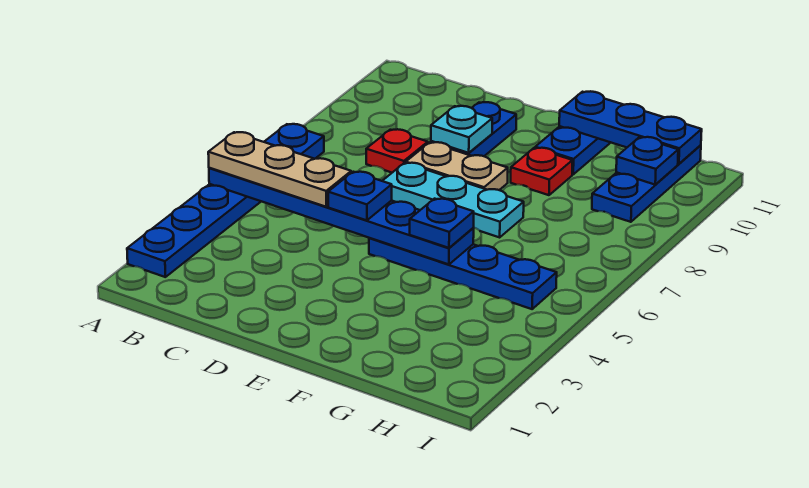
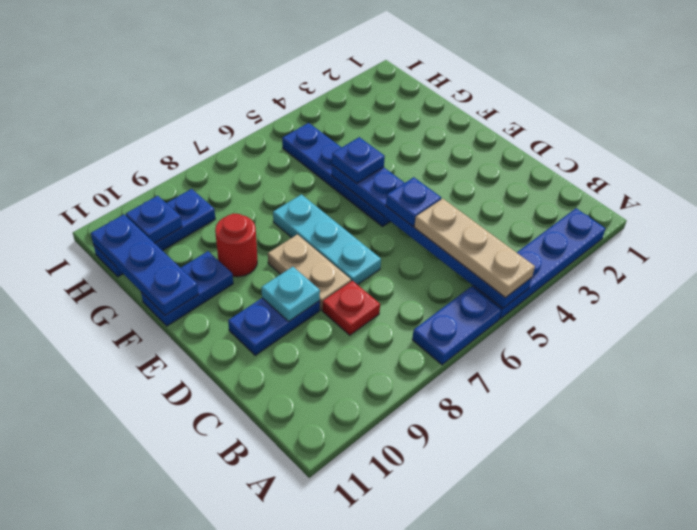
red 1x1 plate [511,148,572,195] -> red 1x1 round brick [215,214,257,277]

